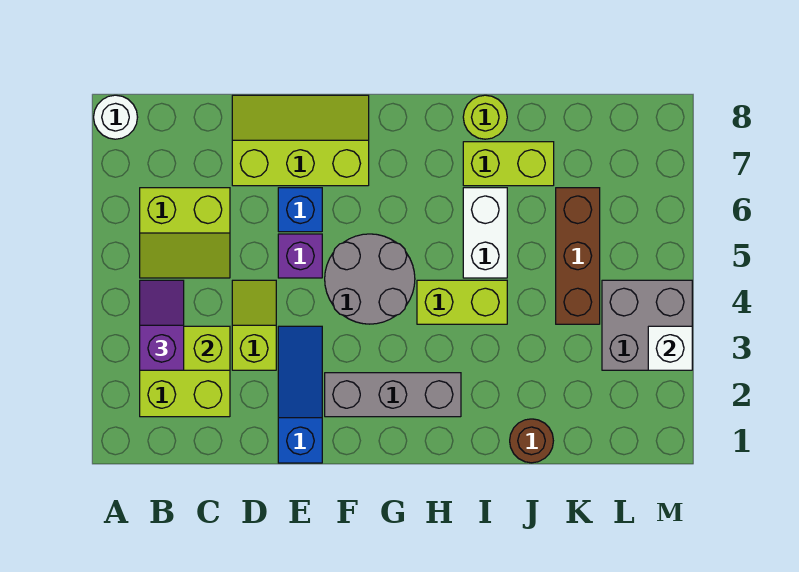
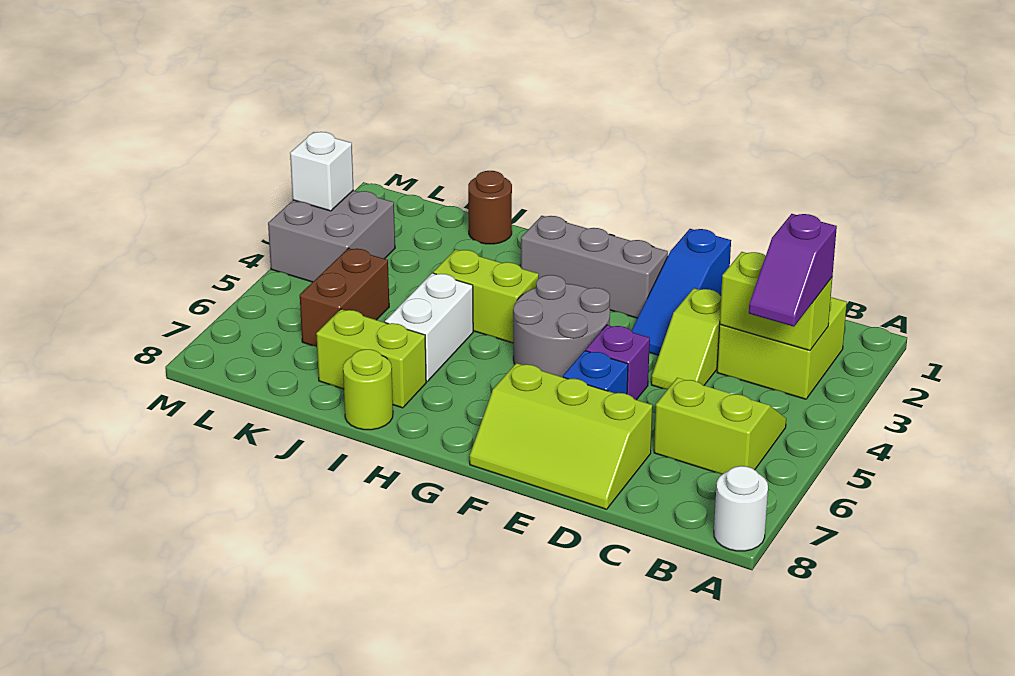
brown 1x3 brick [556,188,600,324] -> brown 1x2 brick [300,248,389,347]

